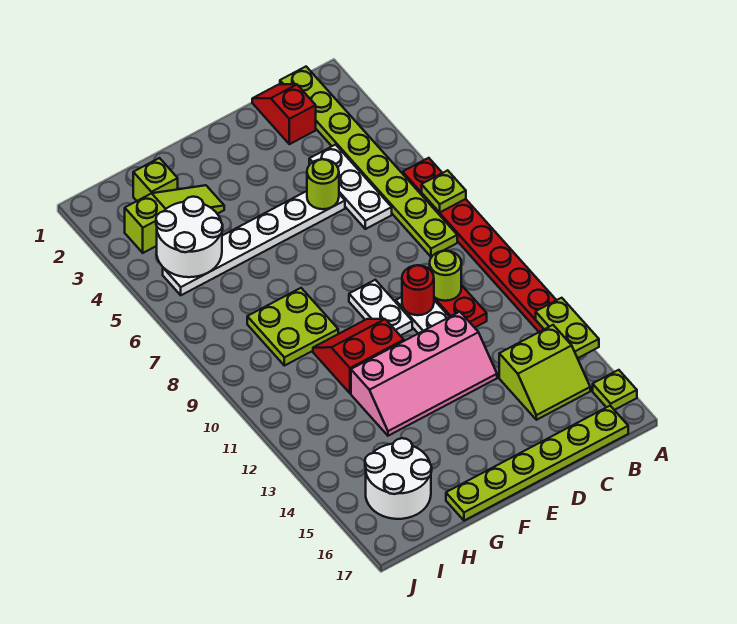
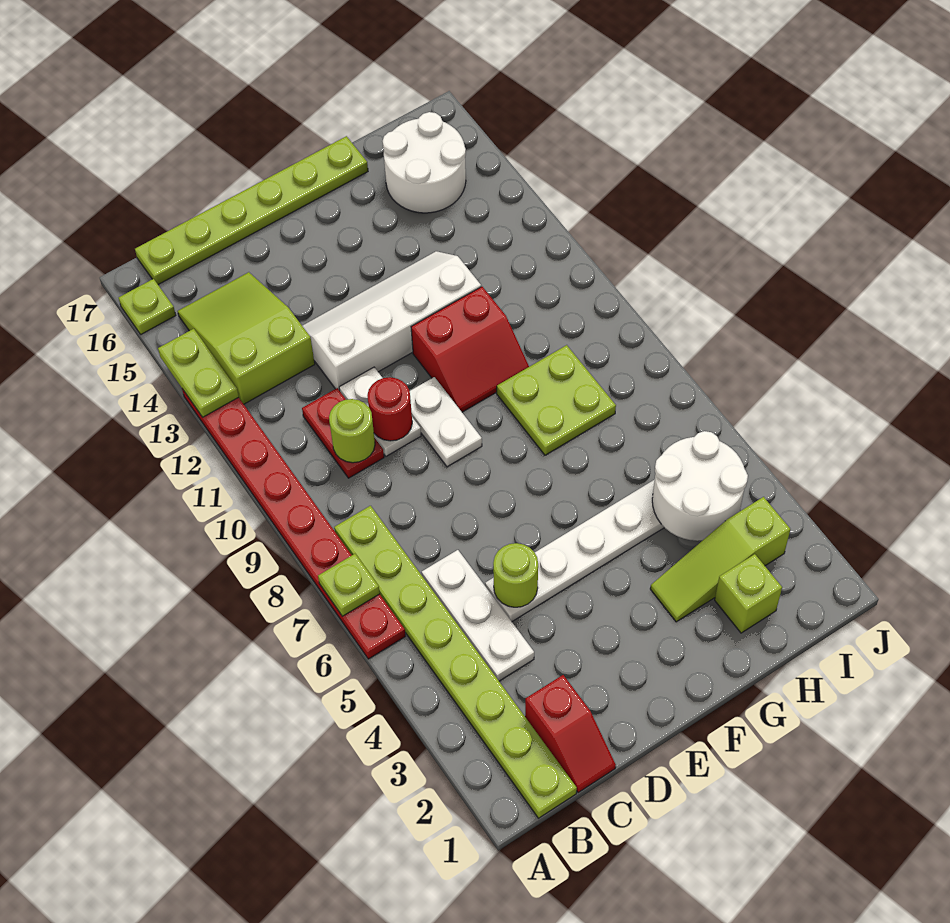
lime 2x2 slope [499,325,590,420] -> lime 2x3 slope [178,272,315,404]
pink 2x4 slope [351,312,497,436] -> white 2x4 slope [302,251,481,391]

